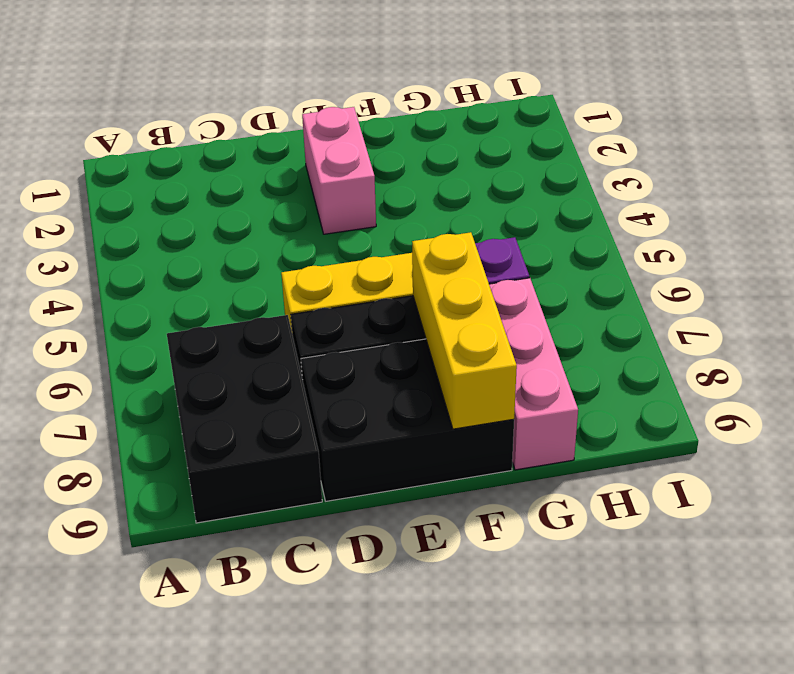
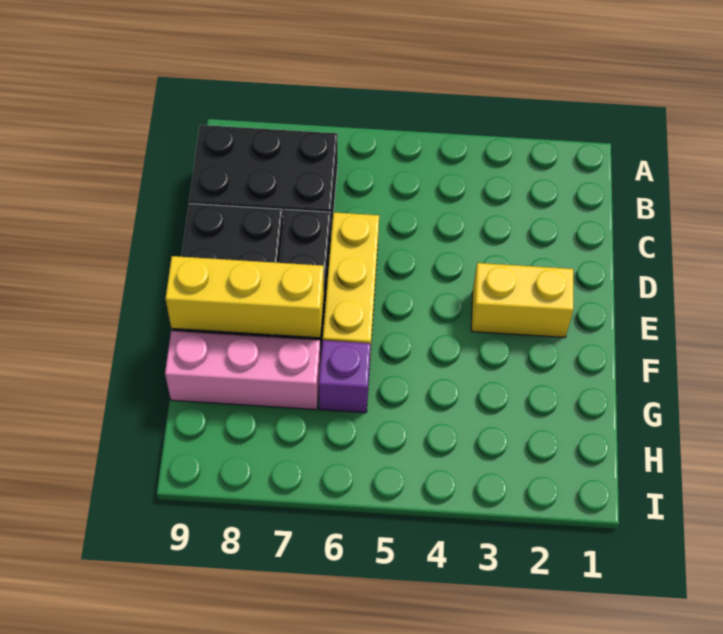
pink 1x2 brick [302,107,376,234] -> yellow 1x2 brick [471,263,573,338]

